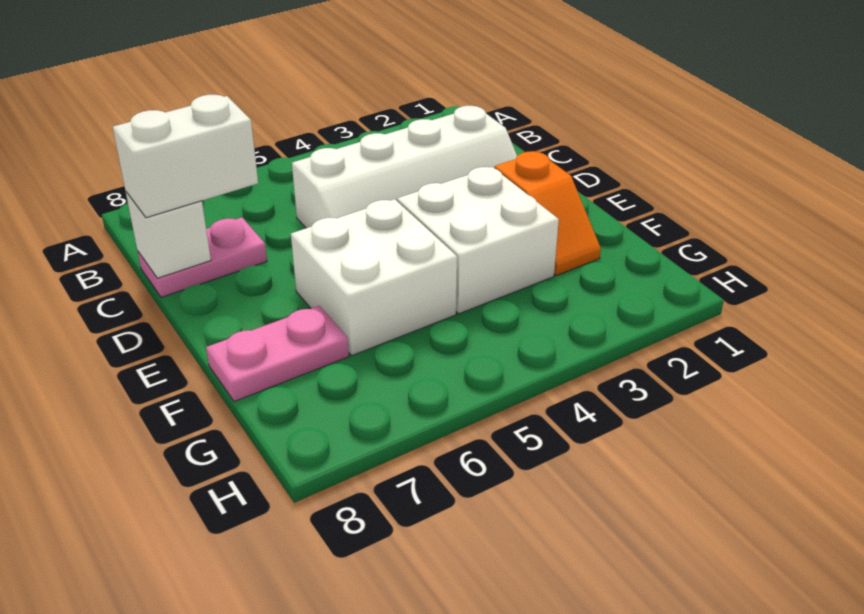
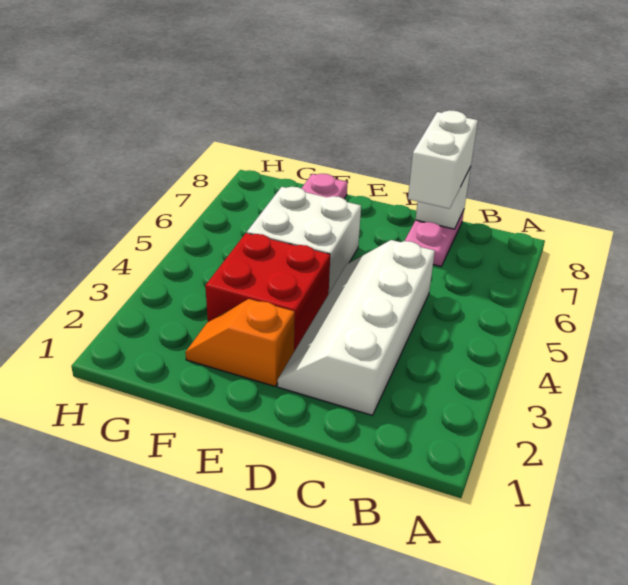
white 2x2 brick [397,167,559,314] -> red 2x2 brick [205,233,330,351]

